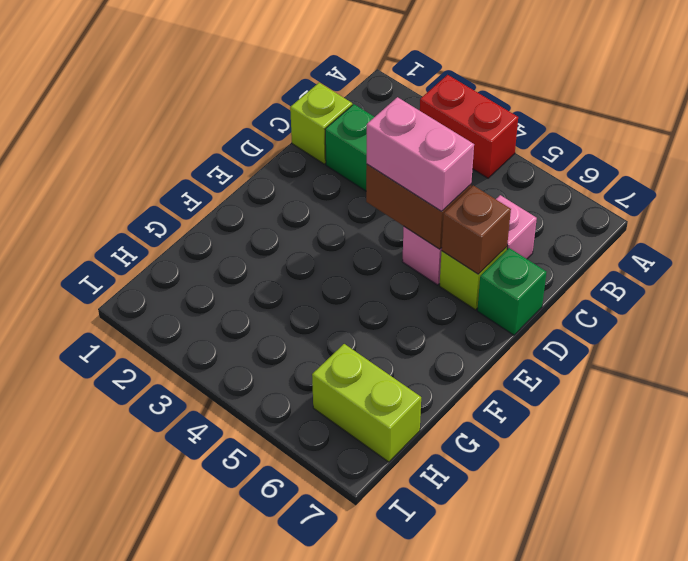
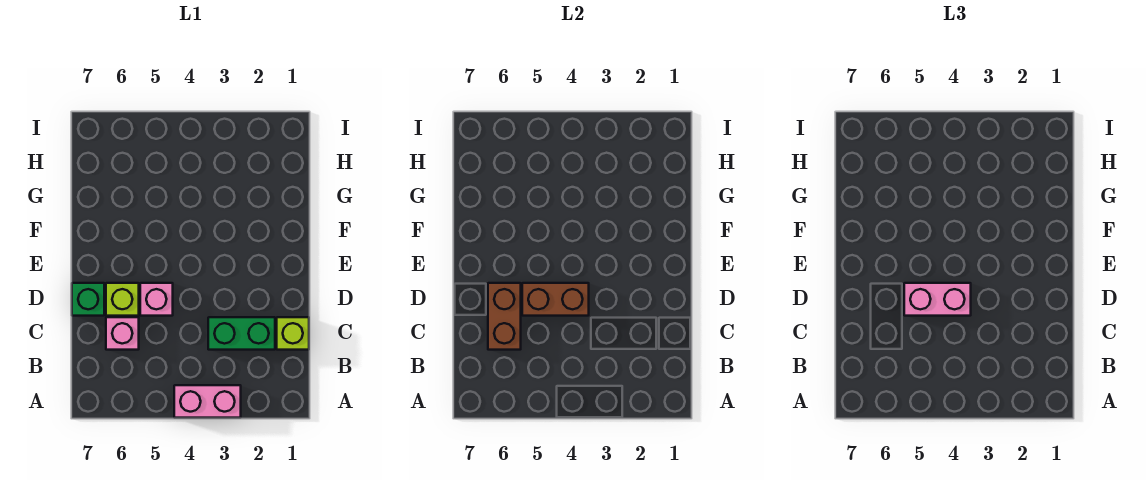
red 1x2 brick [420,75,518,178] -> pink 1x2 brick [174,385,241,418]
brown 1x1 brick [442,185,511,274] -> brown 1x2 brick [488,283,521,350]
lime 1x2 brick [312,344,421,462] -> none

